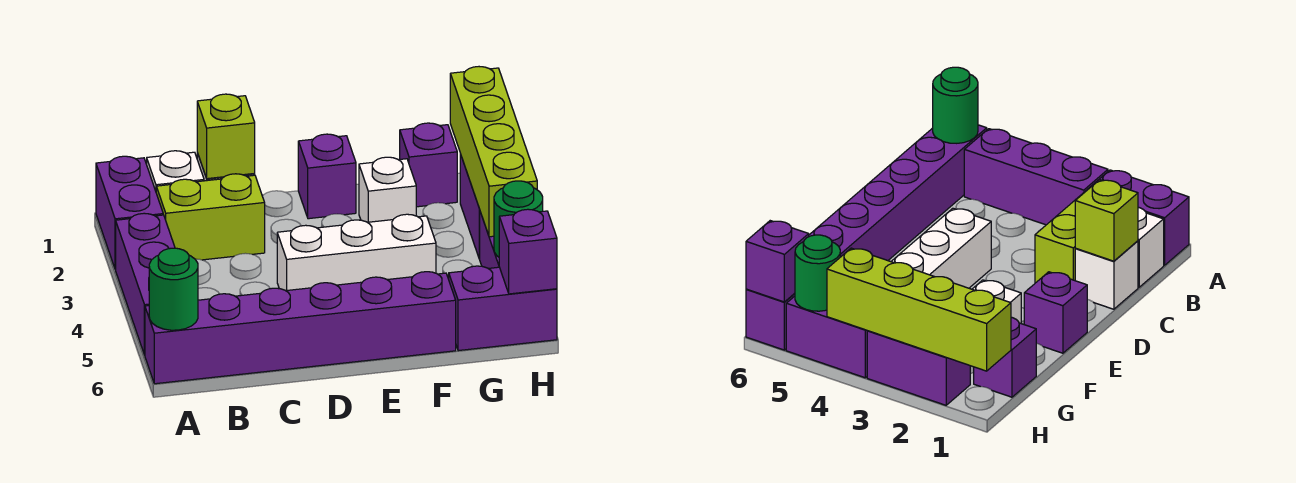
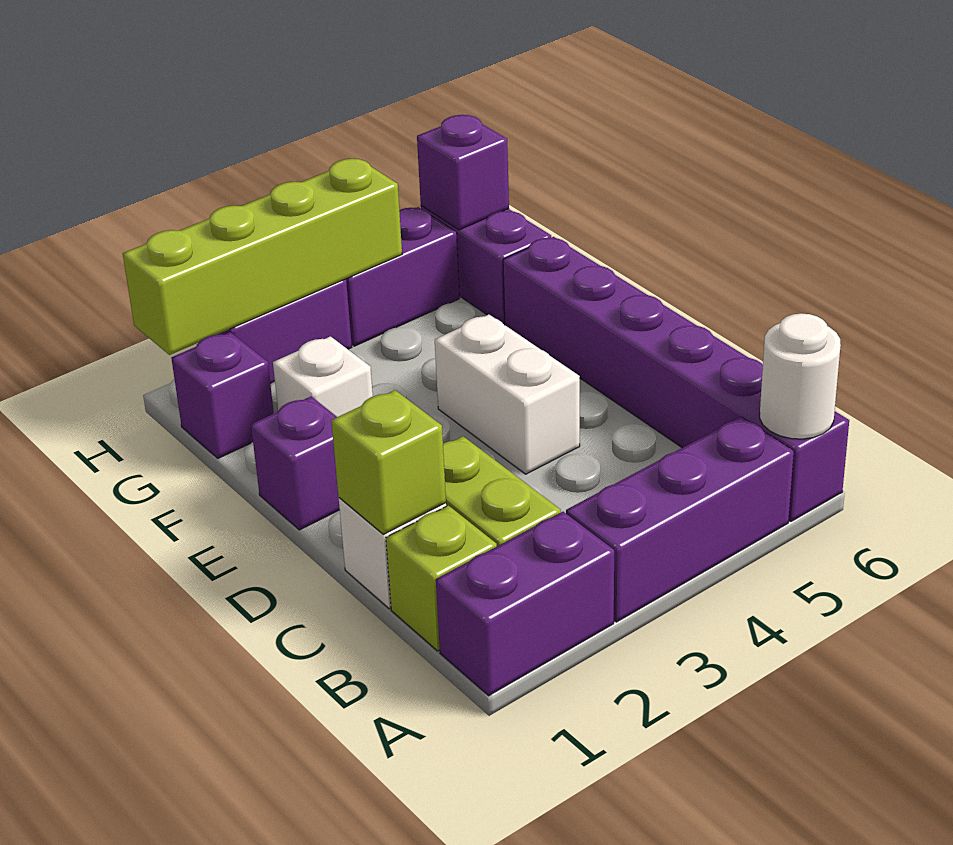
green 1x1 round brick [149,248,198,330] -> white 1x1 round brick [760,313,841,439]
white 1x1 brick [147,151,204,191] -> lime 1x1 brick [386,505,497,651]
white 1x3 brick [277,214,436,291] -> white 1x2 brick [435,315,580,474]
green 1x1 round brick [494,181,543,257] -> none

